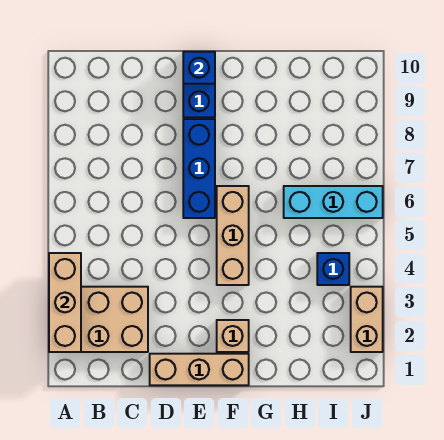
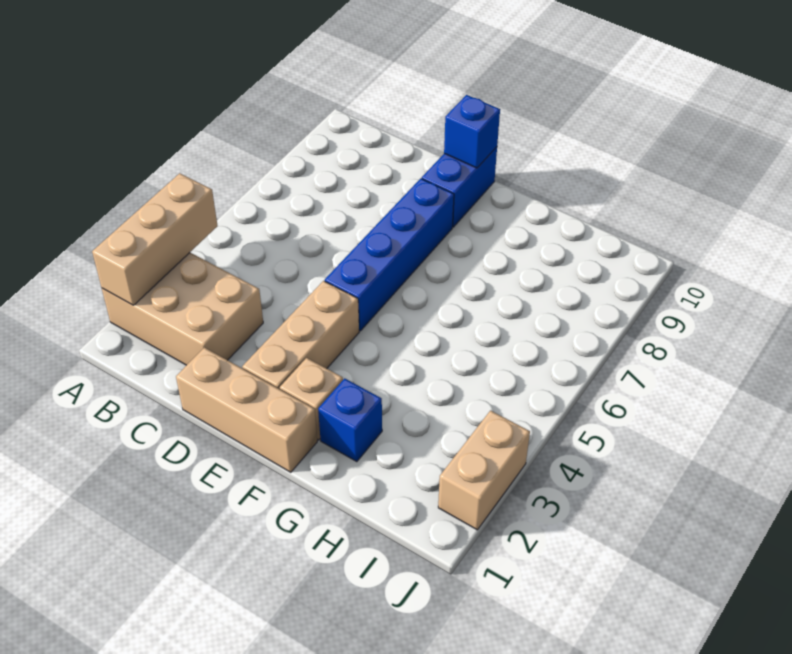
blue 1x3 brick [183,119,215,218] -> blue 1x4 brick [325,178,454,331]
tan 1x3 brick [217,186,249,285] -> tan 1x3 brick moved to [242,281,359,389]
cyan 1x3 brick [284,186,383,218] -> none
blue 1x1 brick [317,253,349,285] -> blue 1x1 brick moved to [318,378,382,462]

